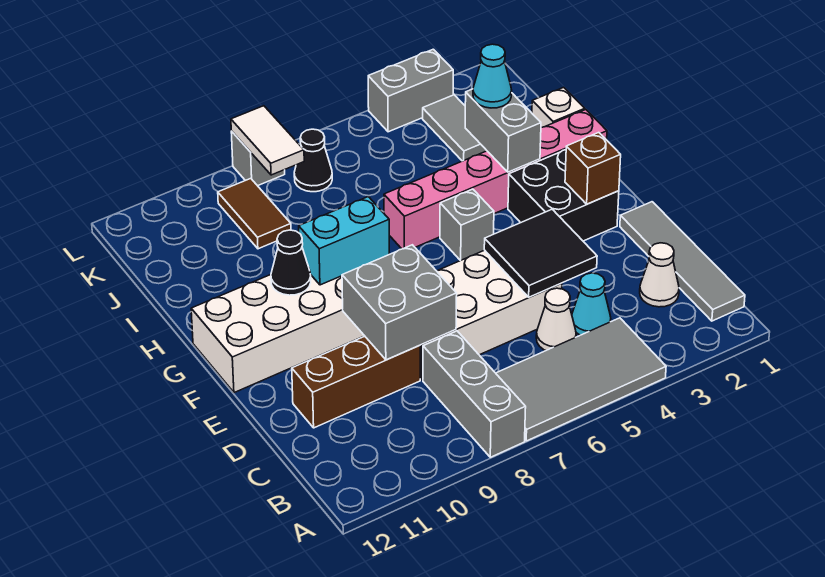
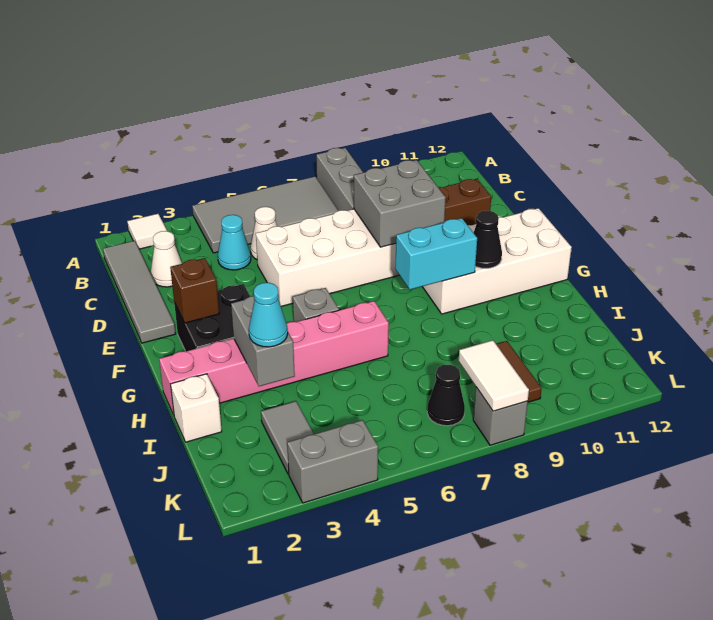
none -> white 1x1 tile [127,214,167,249]
black 2x2 tile [484,209,597,297] -> none

